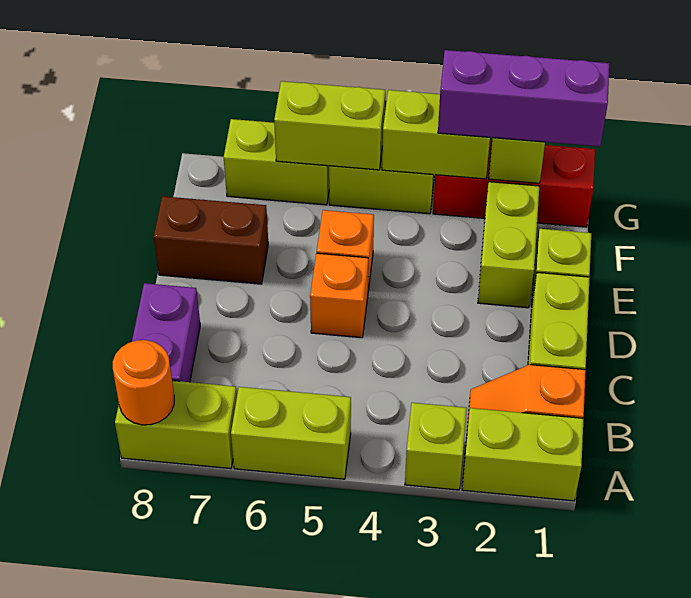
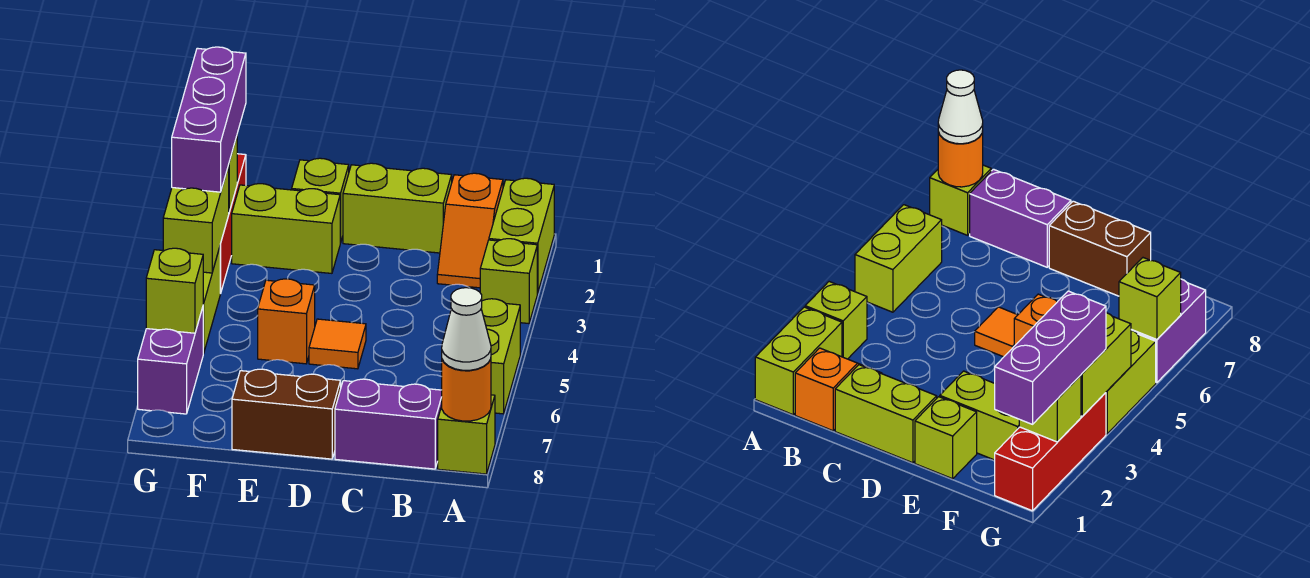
lime 1x2 brick [115,381,237,469] -> lime 1x1 brick [438,395,495,474]
none -> white 1x1 cone [442,288,491,370]
orange 1x1 brick [310,253,368,338] -> orange 1x1 tile [309,319,366,369]
brown 1x2 brick [154,196,268,284] -> brown 1x2 brick turned to [232,369,341,459]
lime 1x2 brick [274,81,385,170] -> lime 1x1 brick [146,248,203,333]
lime 1x2 brick [224,119,329,205] -> purple 1x2 brick [138,308,203,414]

